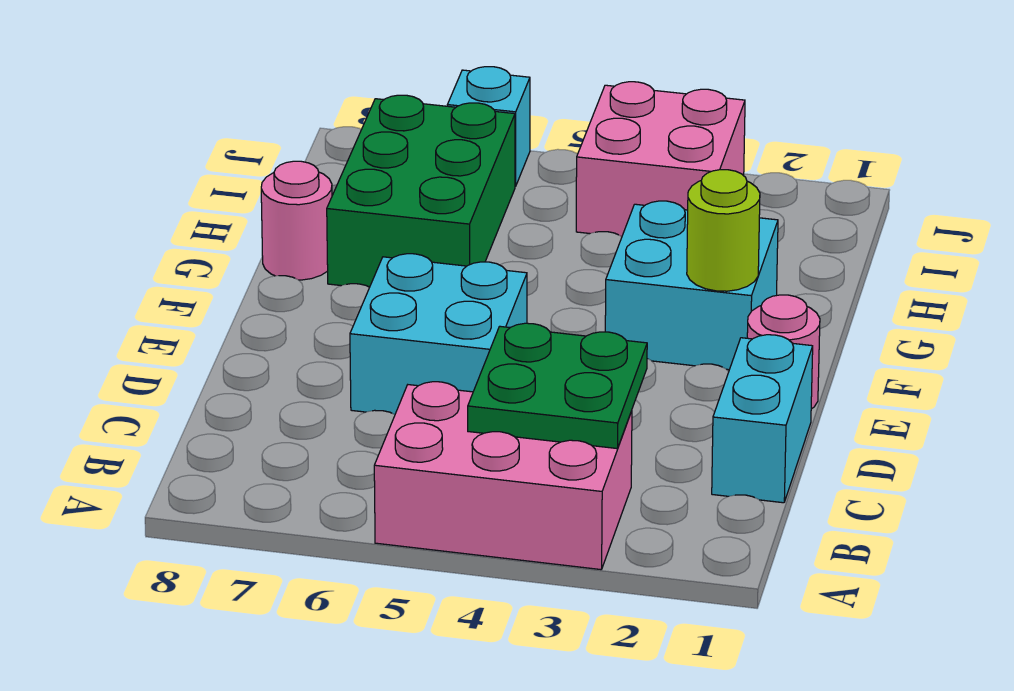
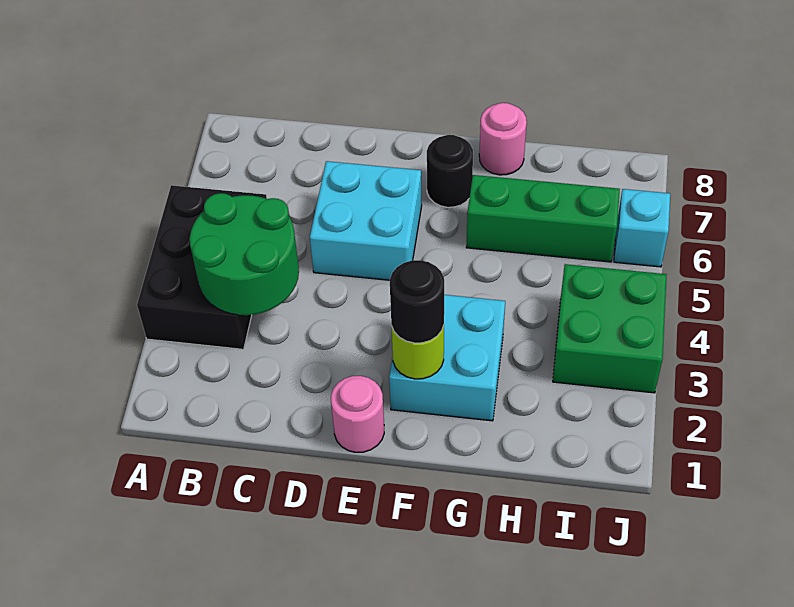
pink 2x3 brick [374,382,632,570] -> black 2x3 brick [137,185,267,349]
green 2x2 plate [468,323,647,449] -> green 2x2 round brick [190,193,299,315]
cyan 1x2 brick [712,335,813,503] -> none
none -> black 1x1 round brick [390,260,444,343]
none -> black 1x1 round brick [427,135,473,207]
green 2x3 brick [327,95,515,287] -> green 1x3 brick [466,175,620,262]
pink 2x2 brick [576,82,745,237] -> green 2x2 brick [553,264,667,393]

